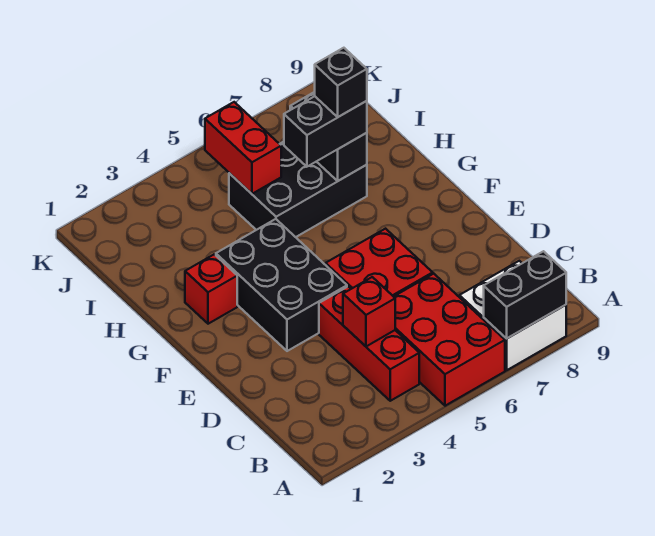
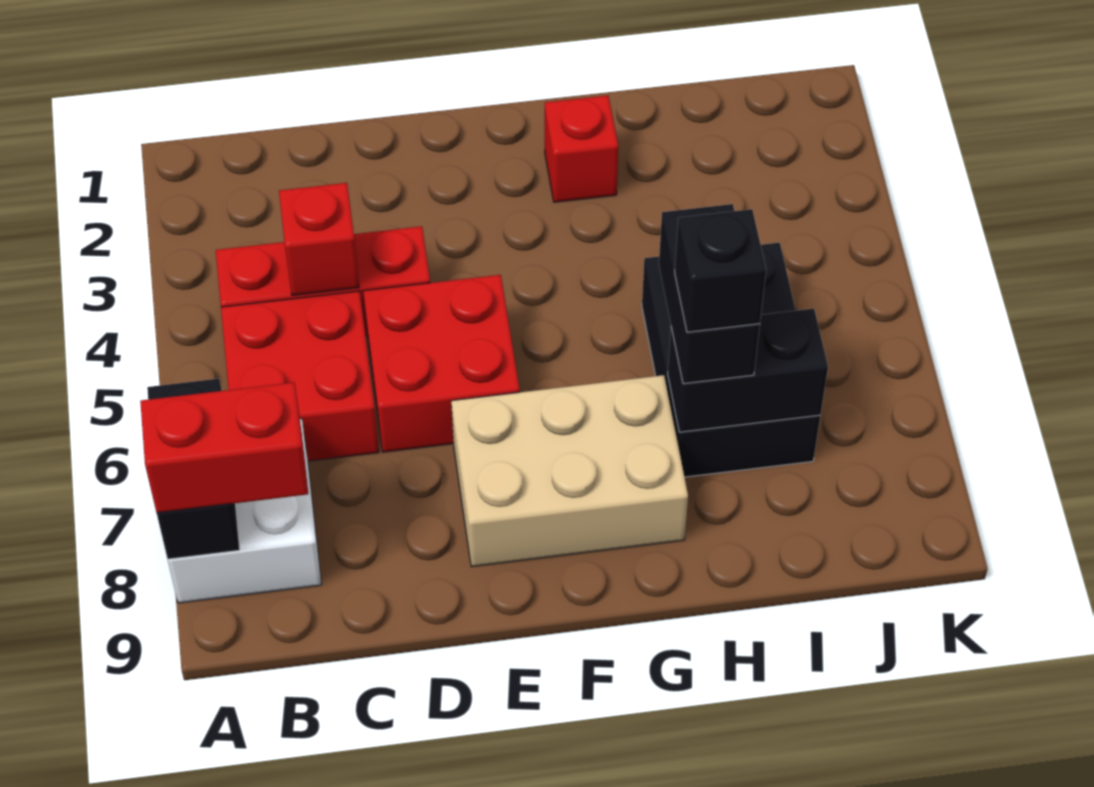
red 2x3 brick [394,274,505,406] -> red 2x2 brick [221,291,379,461]
black 2x3 brick [216,219,347,351] -> none
none -> tan 2x3 brick [451,375,688,567]
red 1x2 brick [205,102,281,194] -> red 1x2 brick moved to [140,382,308,513]

